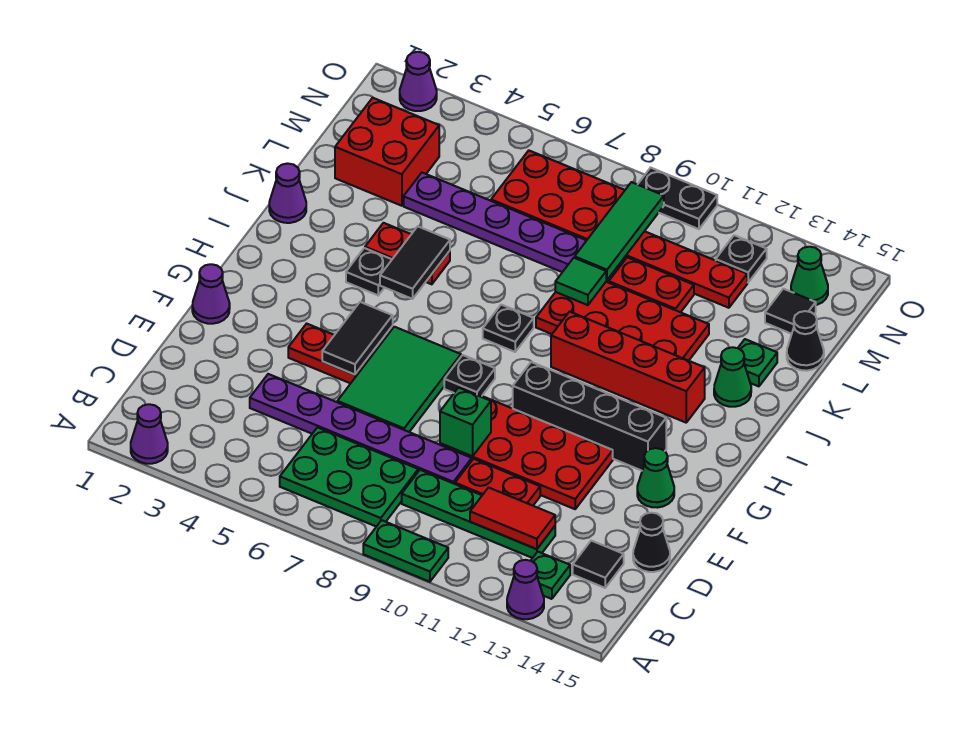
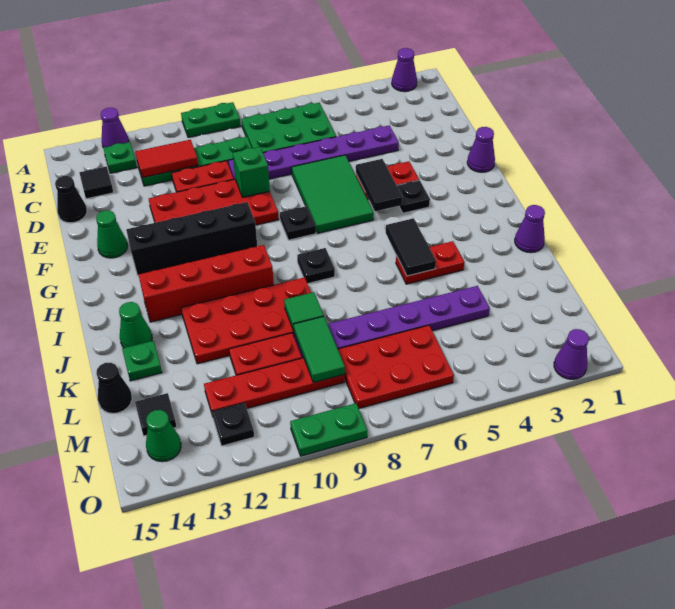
black 1x1 plate [346,248,392,295] -> black 1x1 plate moved to [397,180,430,213]
red 2x2 brick [335,98,439,206] -> none
green 1x3 tile [575,182,664,280] -> green 1x2 tile [294,316,345,383]
black 1x2 plate [638,168,717,229] -> green 1x2 plate [290,403,367,456]

